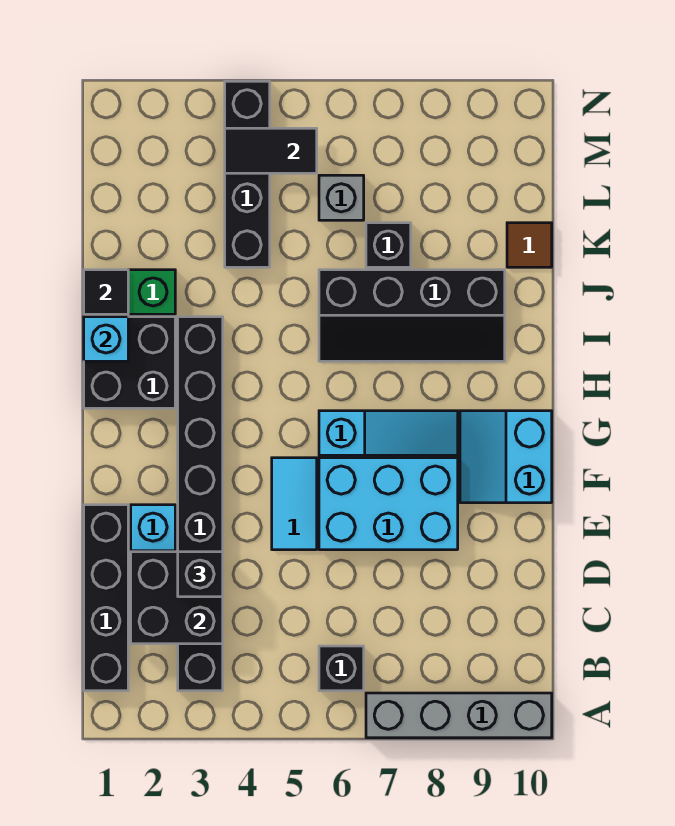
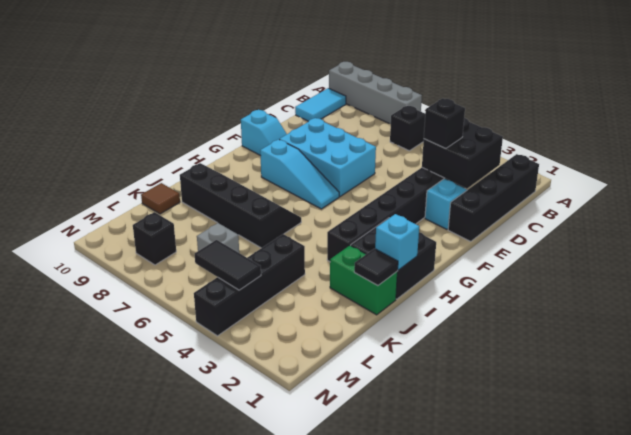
cyan 1x2 tile [272,458,317,550] -> cyan 1x2 tile moved to [295,88,346,121]
cyan 2x2 slope [460,411,552,503] -> cyan 1x2 slope [241,110,287,156]
cyan 1x3 slope [319,411,458,455] -> cyan 1x3 slope turned to [260,139,339,209]
black 1x1 brick [366,223,411,267] -> black 1x1 brick moved to [133,212,176,265]

